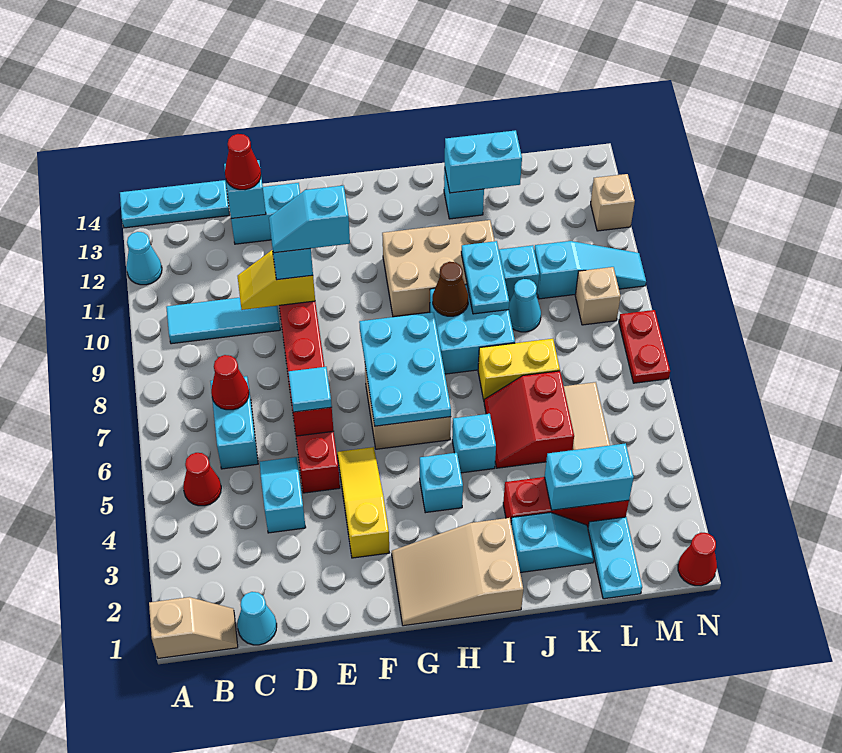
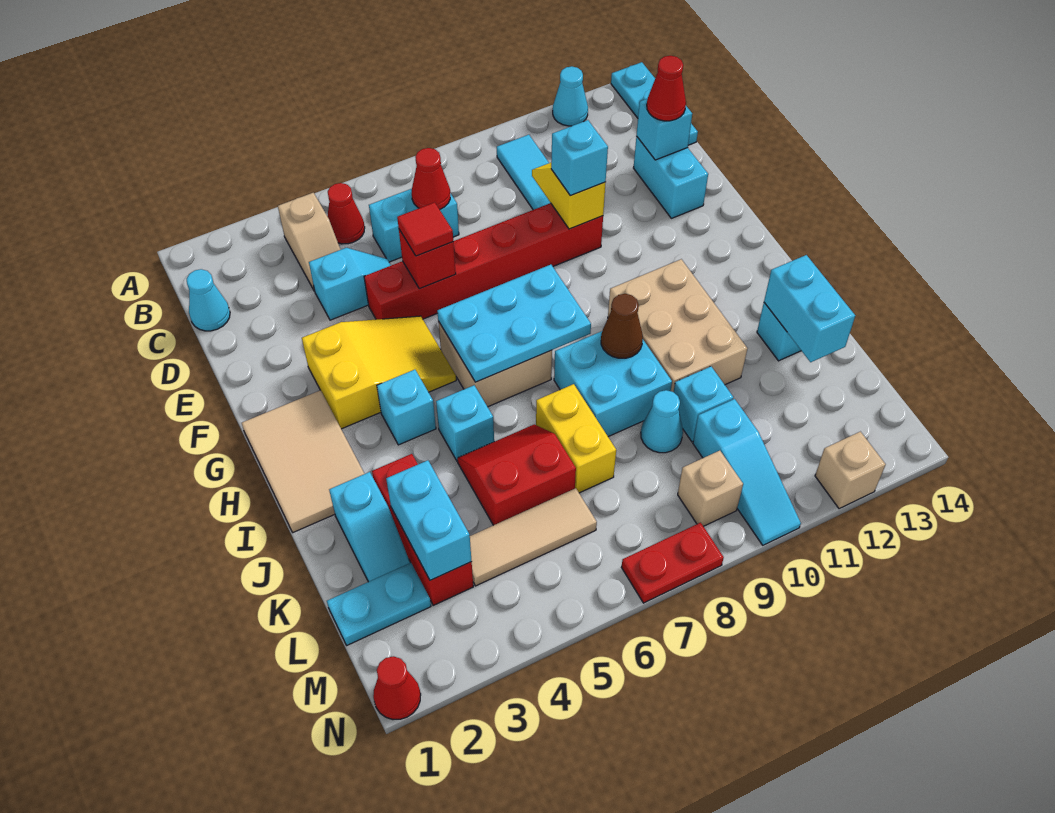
tan 1x2 slope [149,597,238,658] -> tan 1x2 slope moved to [278,193,340,291]
cyan 1x1 tile [288,367,332,412] -> red 1x1 tile [397,202,453,256]
cyan 1x2 slope [269,186,350,253] -> none
yellow 1x3 slope [337,447,389,558] -> yellow 2x3 slope [302,316,456,429]
tan 2x3 slope [392,518,523,626] -> tan 2x3 tile [242,390,364,532]
cyan 1x2 plate [461,241,509,314] -> none

